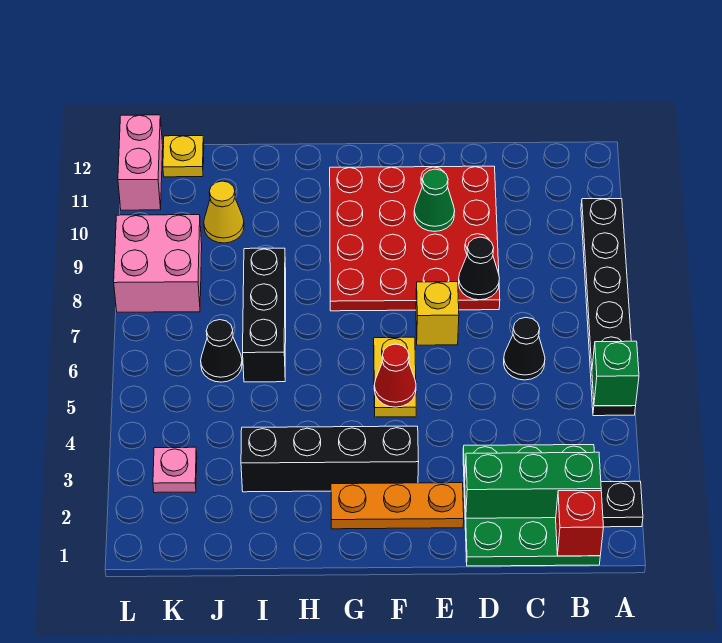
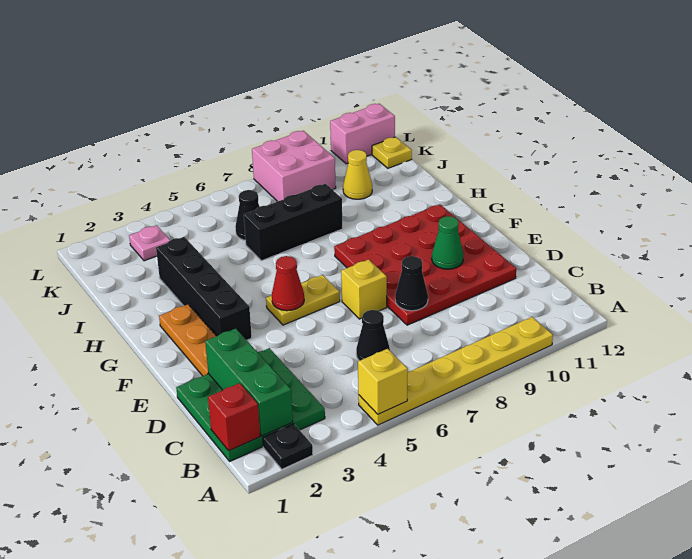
black 1x6 plate [581,199,636,416] -> yellow 1x6 plate [358,317,553,425]
green 1x1 brick [592,341,639,406] -> yellow 1x1 brick [358,349,408,414]

